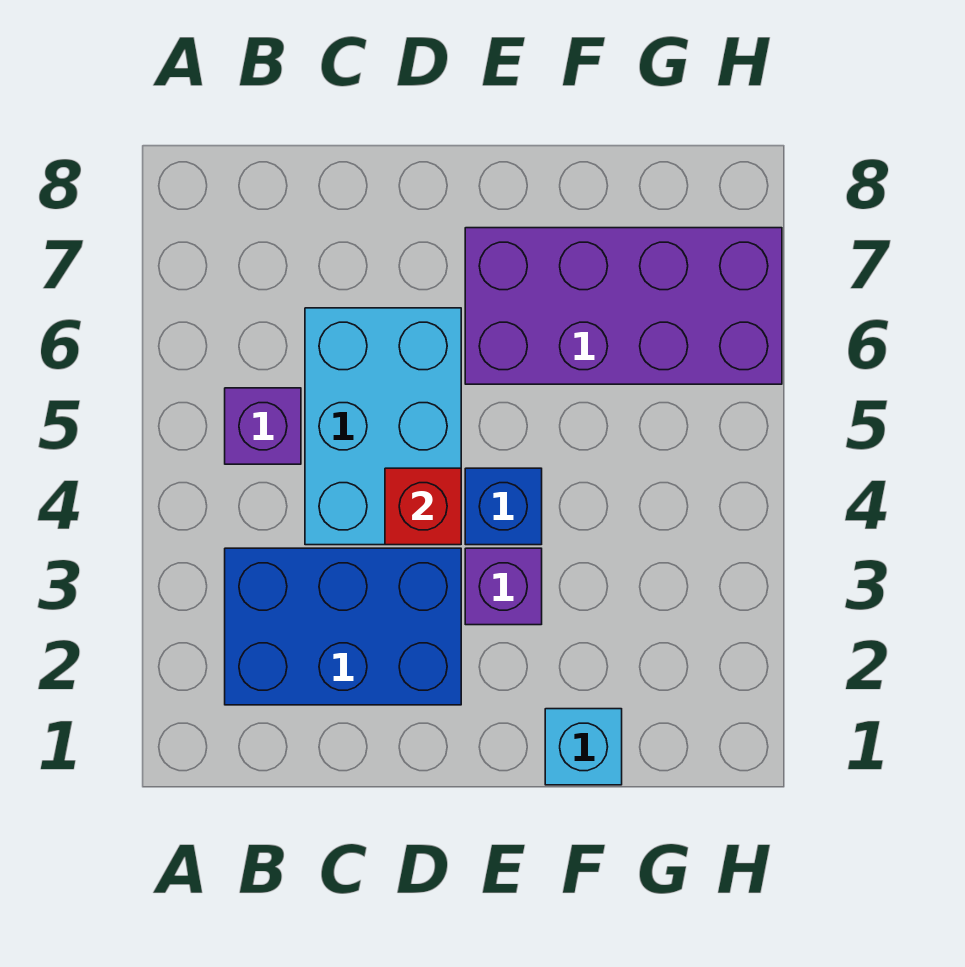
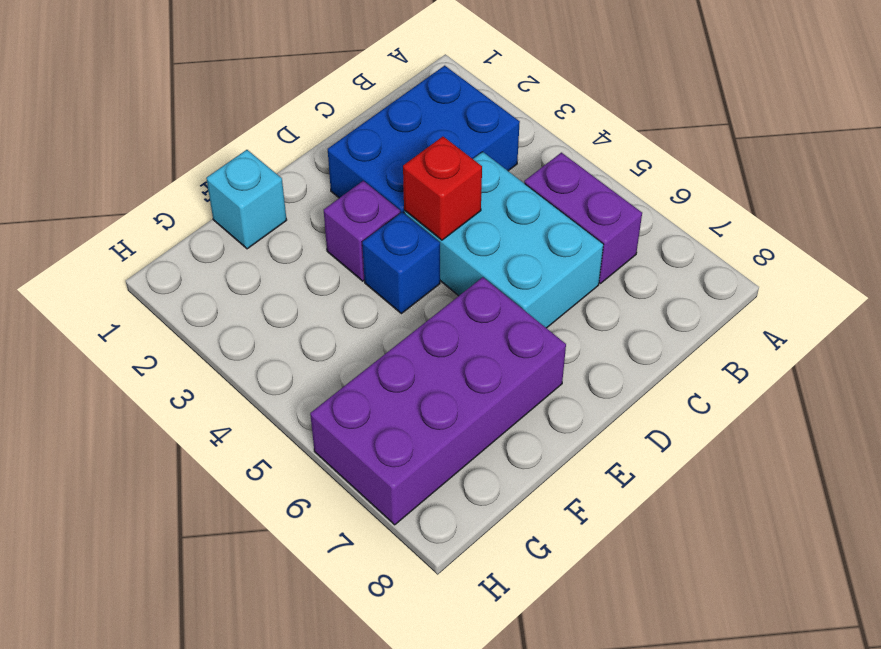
purple 1x1 brick [225,388,301,464] -> purple 1x2 brick [524,153,642,284]

